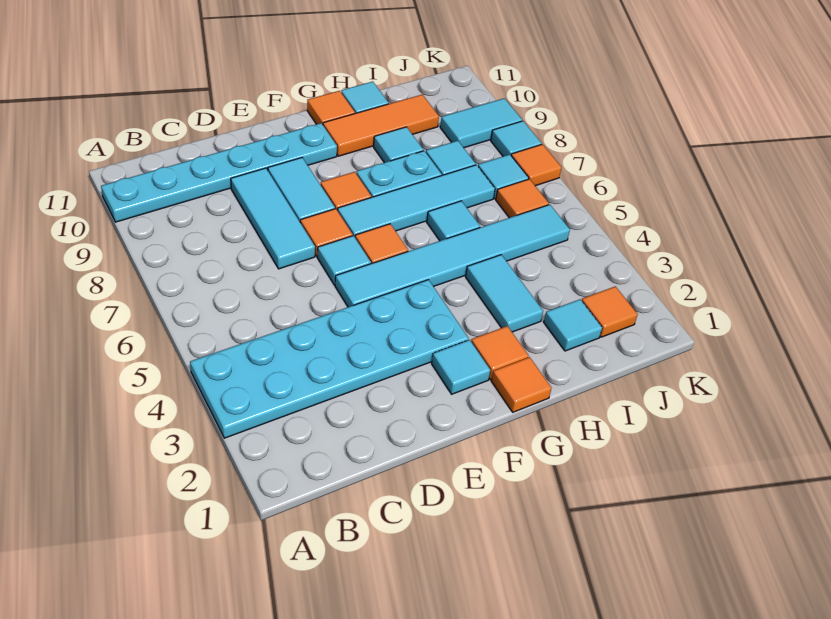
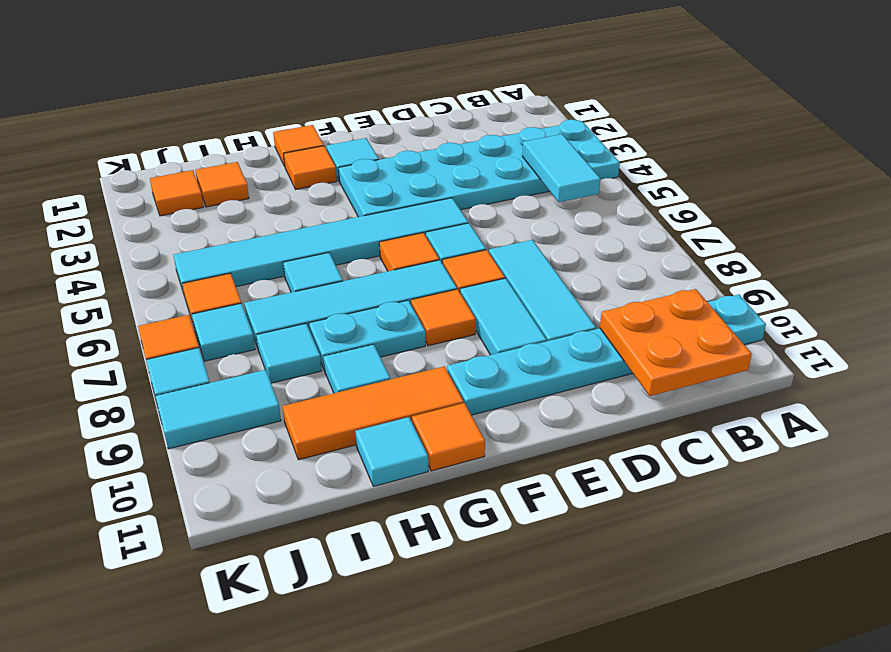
none -> orange 2x2 plate [600,289,752,396]
cyan 1x2 tile [466,255,543,332] -> cyan 1x2 tile moved to [522,134,600,202]
cyan 1x1 tile [544,299,602,351] -> orange 1x1 tile [195,162,249,207]

